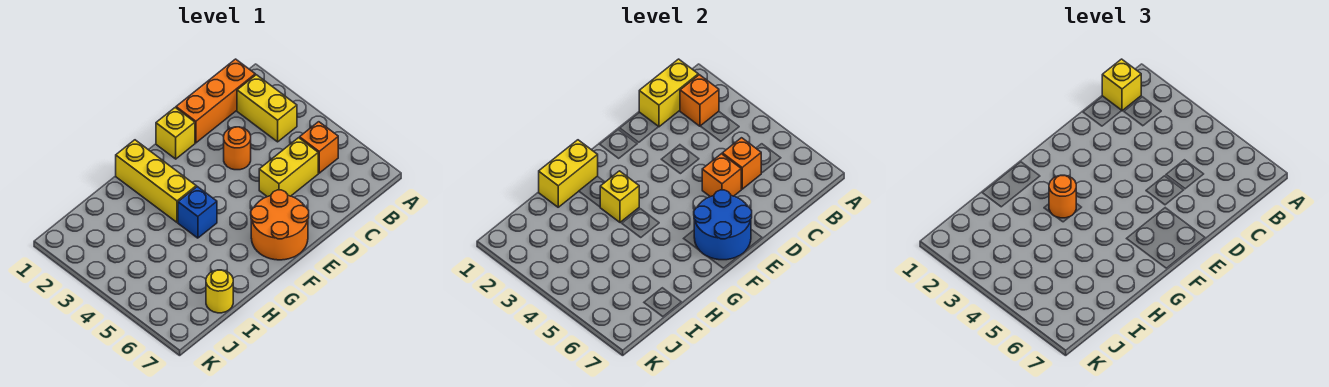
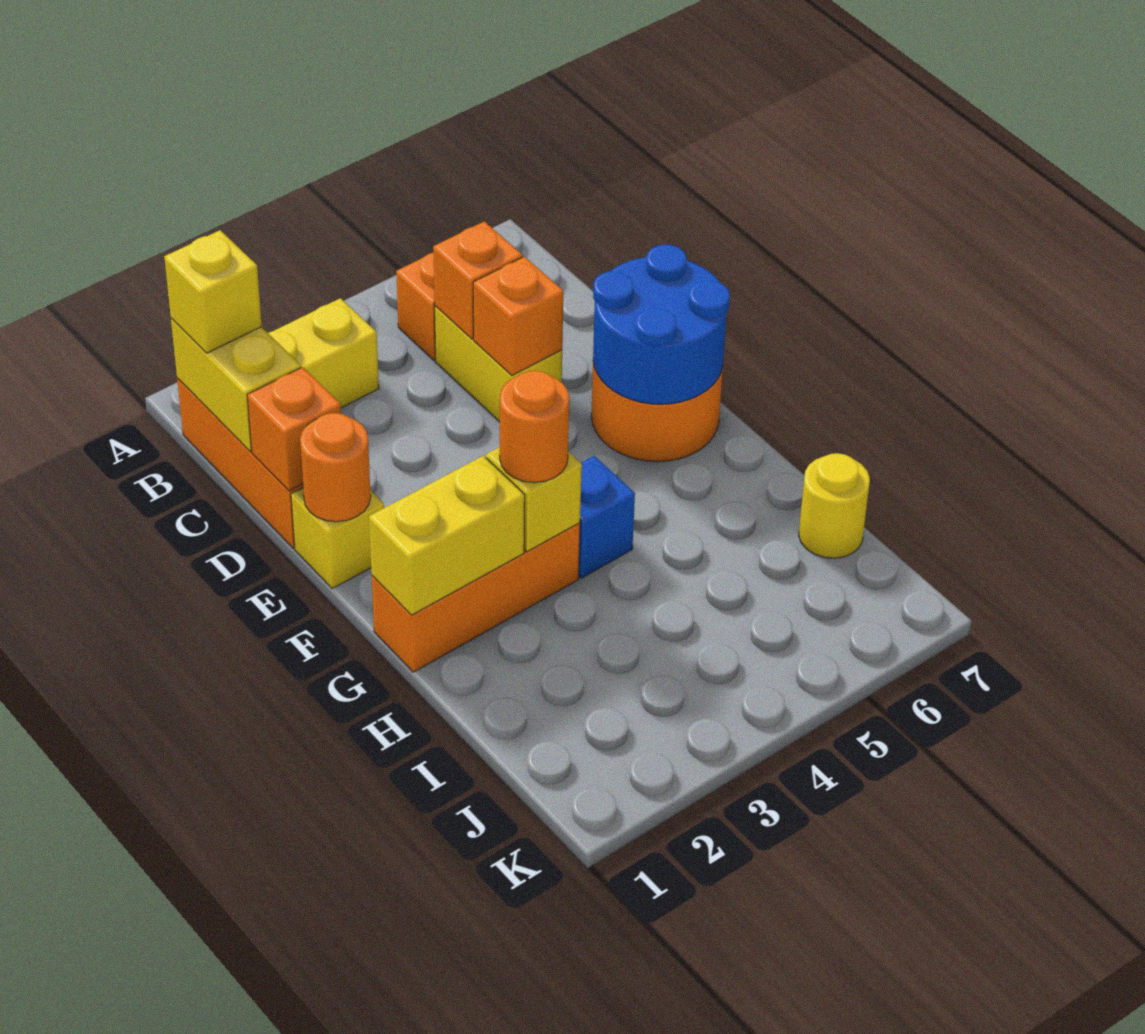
orange 1x1 brick [680,75,719,126] -> orange 1x1 brick moved to [247,367,341,491]
orange 1x1 round brick [224,127,251,170] -> orange 1x1 round brick moved to [300,413,371,522]
yellow 1x3 brick [116,140,196,222] -> orange 1x3 brick [372,523,580,672]
yellow 1x2 brick [539,140,598,207] -> yellow 1x2 brick turned to [369,456,525,615]

